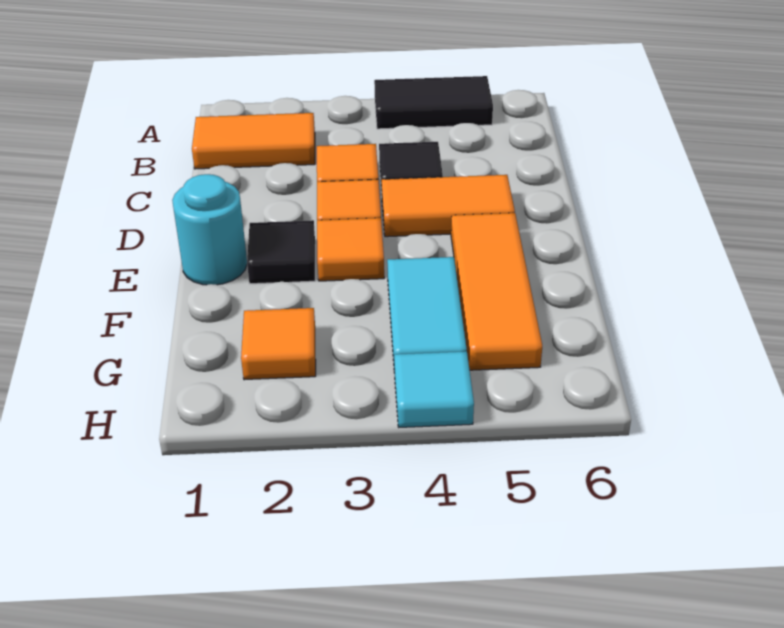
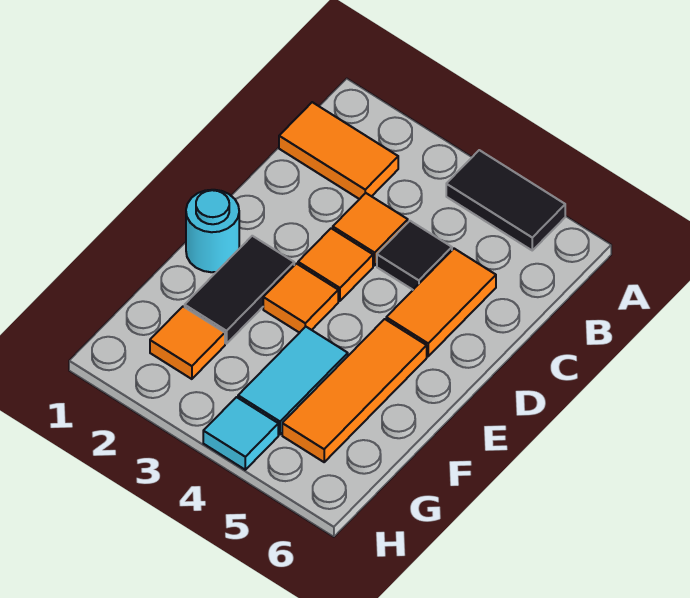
orange 1x2 tile [382,175,515,237] -> orange 1x2 tile turned to [386,249,496,356]
black 1x1 tile [247,220,315,284] -> black 1x2 tile [185,236,294,344]

